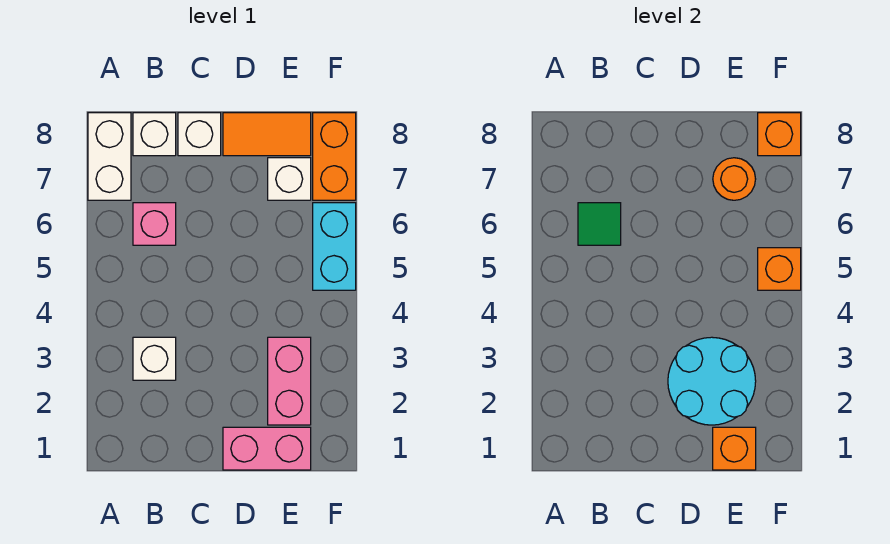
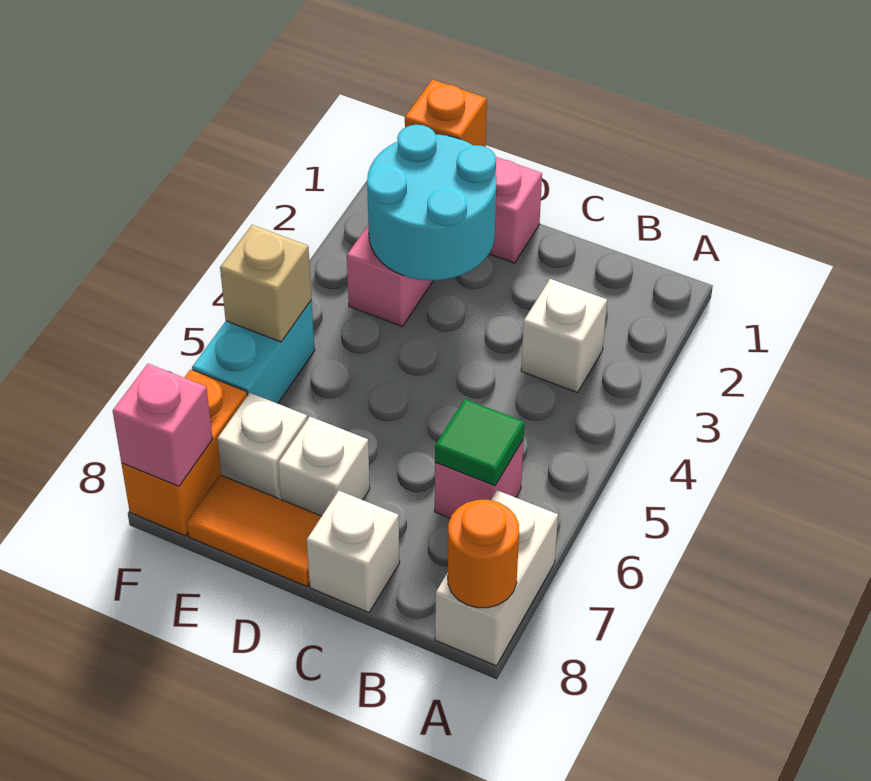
white 1x1 brick [133,113,176,156] -> white 1x1 brick moved to [278,417,370,516]
orange 1x1 round brick [713,158,756,200] -> orange 1x1 round brick moved to [448,500,519,608]
orange 1x1 brick [758,248,801,290] -> tan 1x1 brick [220,225,312,342]
orange 1x1 brick [758,113,801,156] -> pink 1x1 brick [113,364,213,486]

